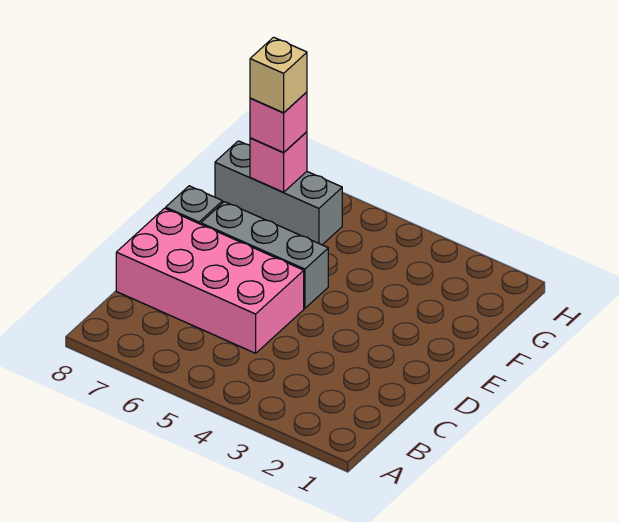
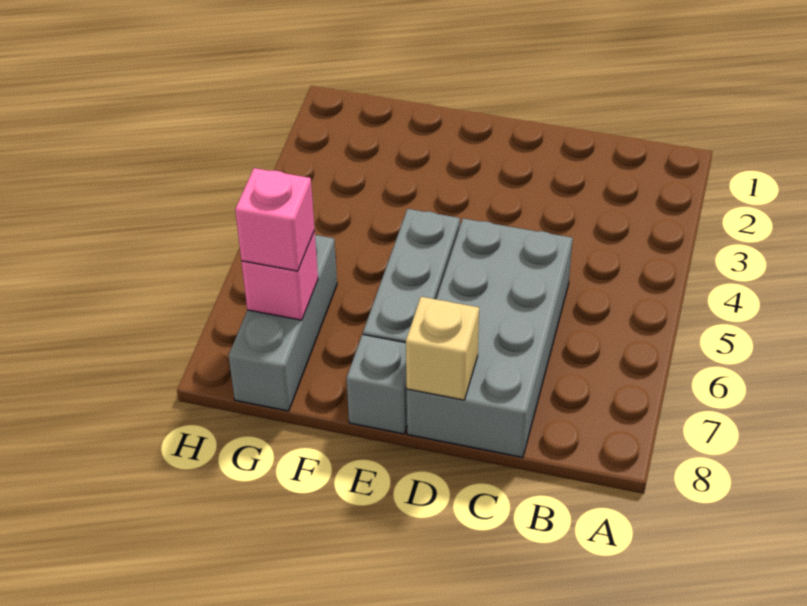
pink 2x4 brick [116,208,304,353] -> grey 2x4 brick [407,218,573,457]
tan 1x1 brick [250,37,307,113] -> tan 1x1 brick moved to [406,297,479,400]

